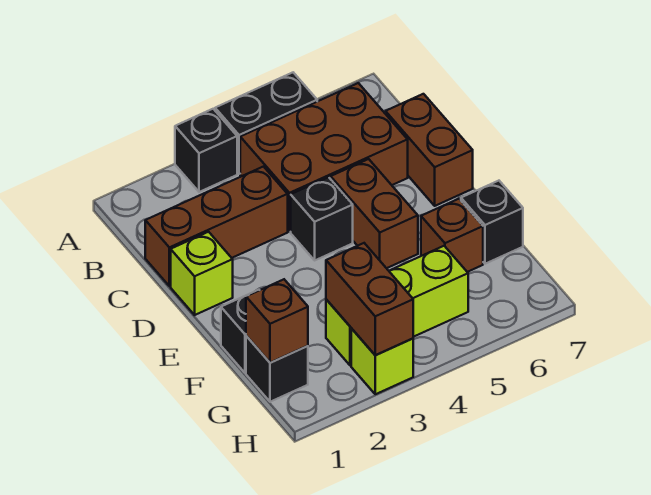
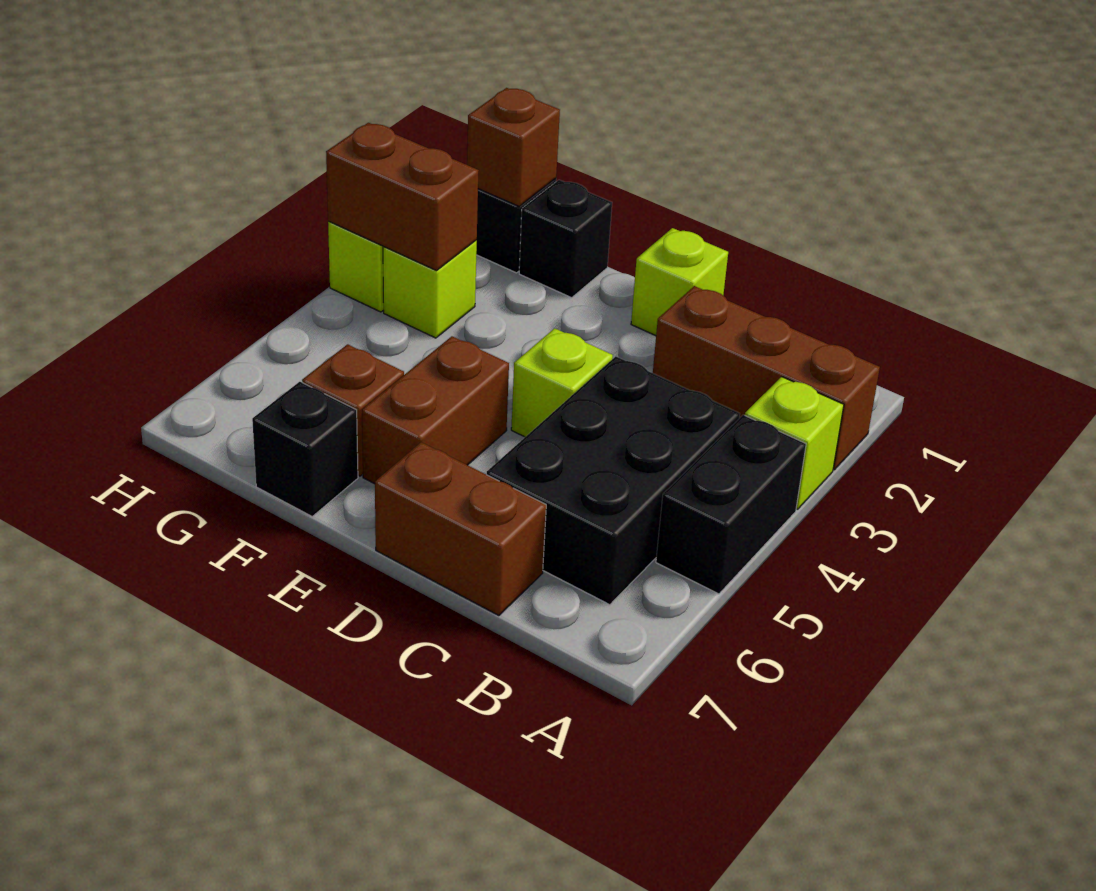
black 1x1 brick [175,109,237,192] -> lime 1x1 brick [745,377,844,509]
brown 2x3 brick [240,83,408,232] -> black 2x3 brick [487,356,740,605]
brown 1x3 brick [145,167,288,286] -> brown 1x3 brick turned to [653,286,880,470]
black 1x1 brick [291,177,353,260] -> lime 1x1 brick [511,328,613,437]
brown 1x2 brick [331,159,418,268] -> brown 1x2 brick turned to [362,336,509,484]
lime 1x3 brick [326,246,468,365] -> lime 1x1 brick [383,240,477,338]

